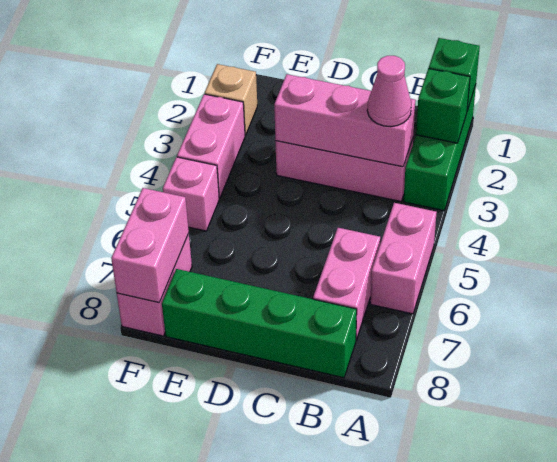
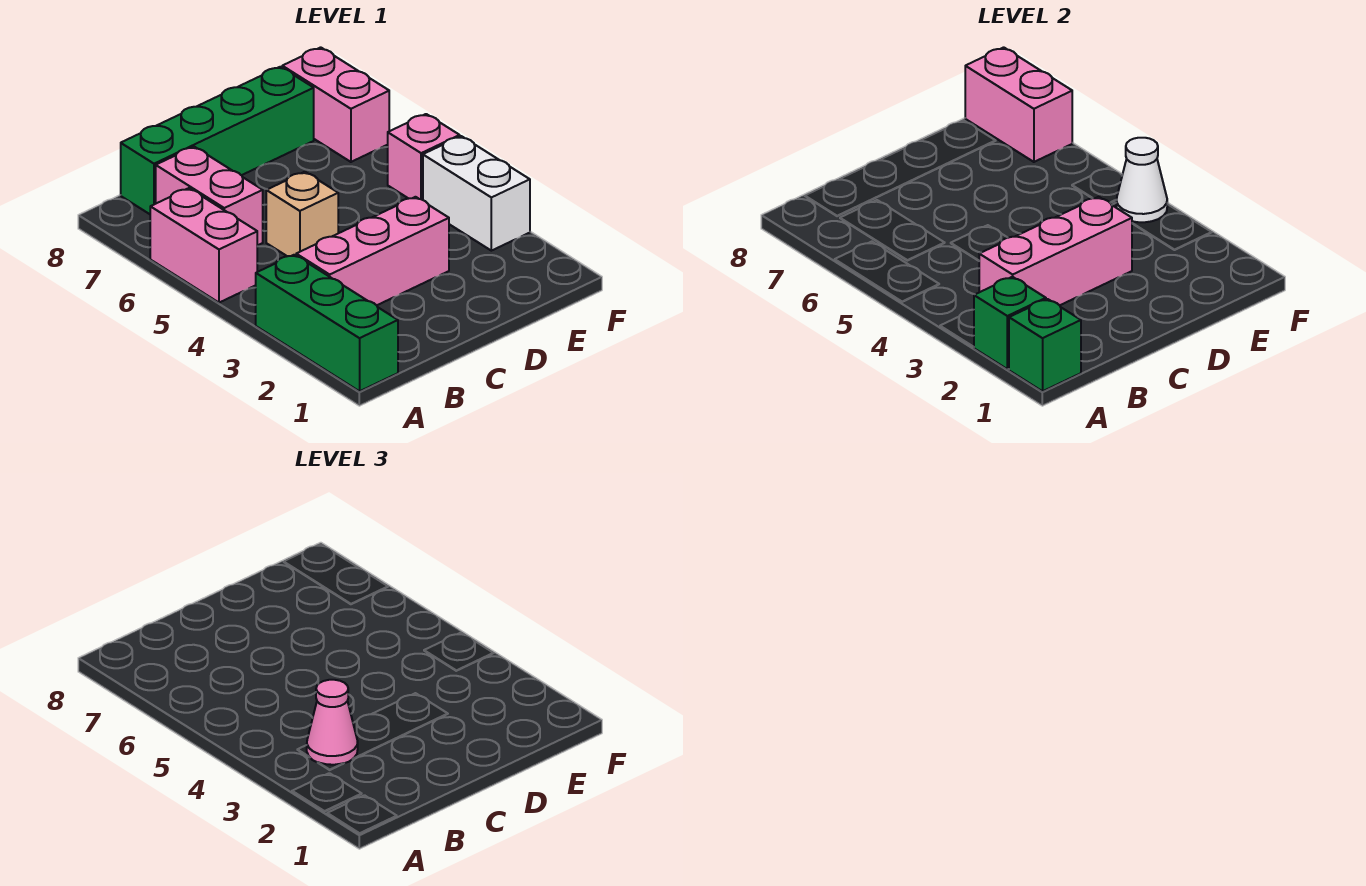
tan 1x1 brick [205,64,257,135] -> tan 1x1 brick moved to [266,172,338,256]
pink 1x2 brick [177,94,245,198] -> white 1x2 brick [423,136,530,251]
none -> white 1x1 cone [1116,138,1167,222]

